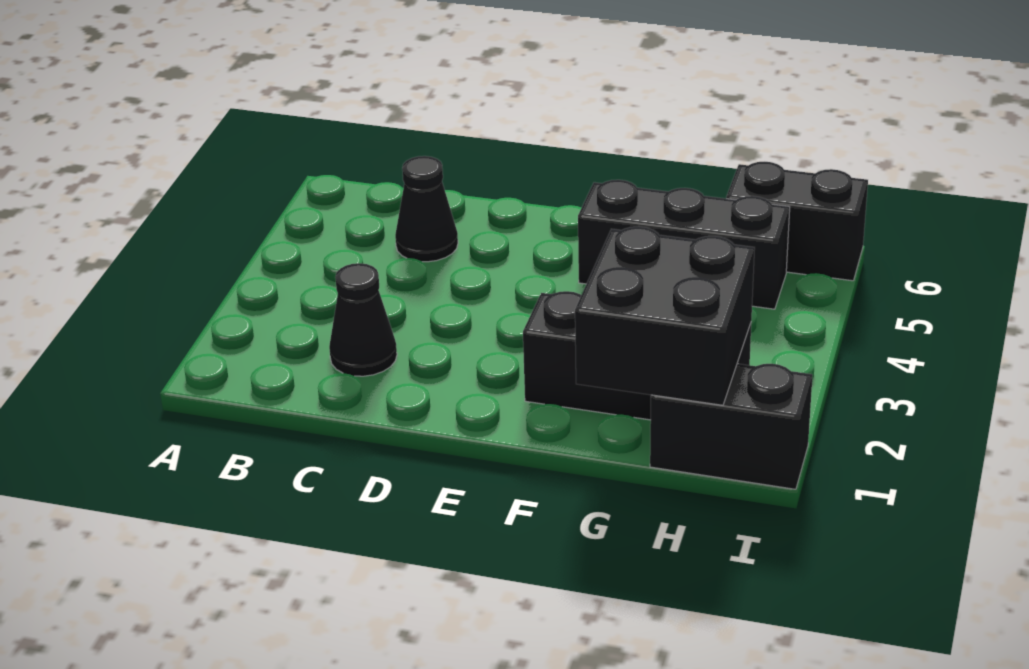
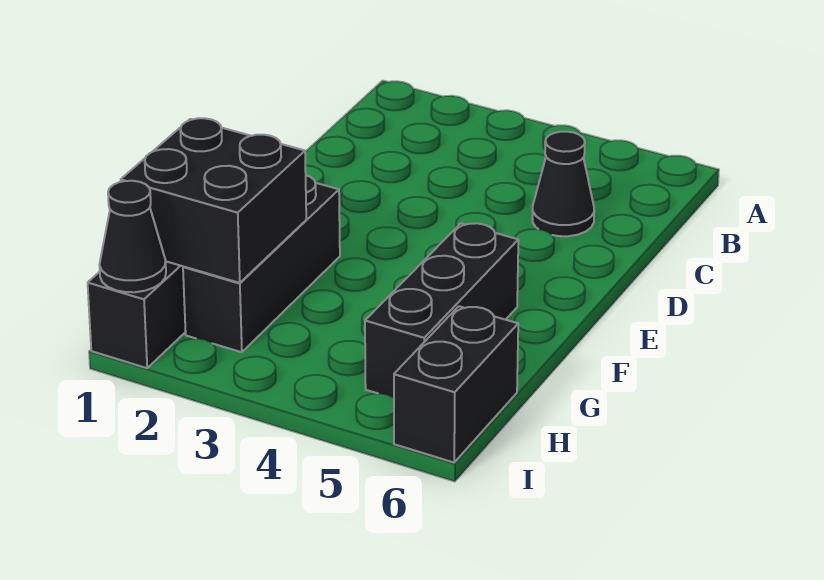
black 1x1 cone [329,263,397,376] -> black 1x1 cone moved to [99,181,166,292]

